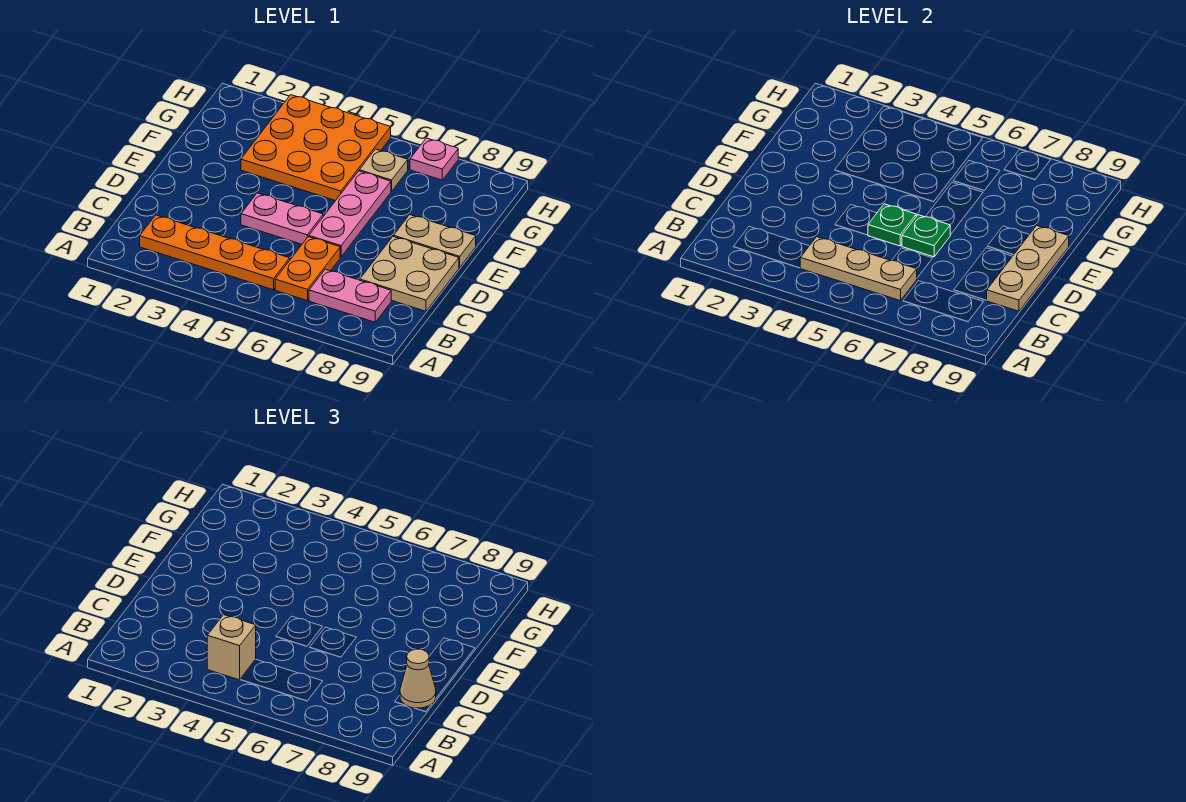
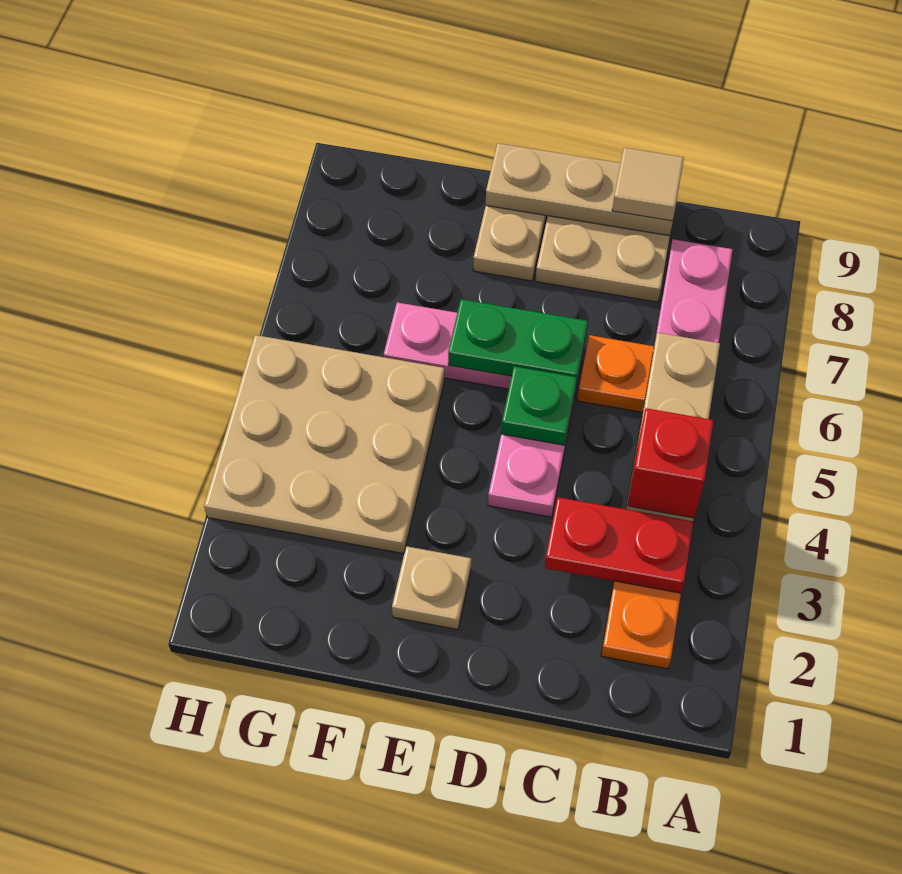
none -> red 1x2 plate [545,497,693,593]
tan 1x1 brick [207,615,256,680] -> red 1x1 brick [627,408,714,518]
tan 1x1 cone [400,649,436,708] -> tan 1x1 tile [612,148,684,221]
green 1x1 plate [902,215,950,257] -> green 1x2 plate [448,299,588,384]
orange 3x3 plate [241,95,391,201] -> tan 3x3 plate [204,335,445,554]
tan 1x1 plate [359,149,408,191] -> tan 1x1 plate moved to [392,546,471,630]
pink 1x1 plate [410,138,458,180] -> none

